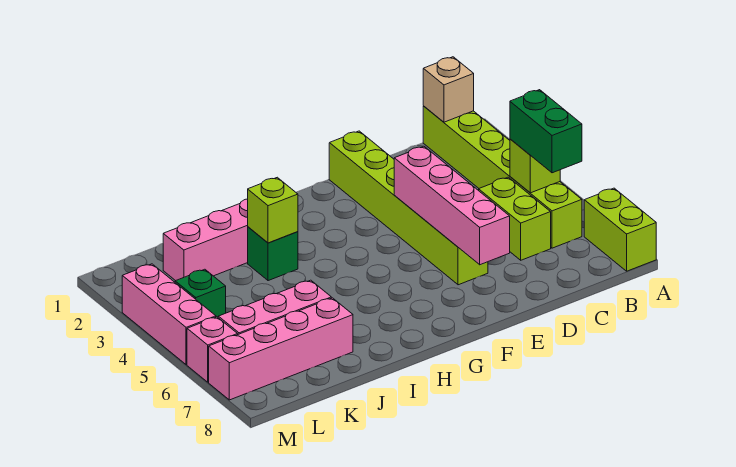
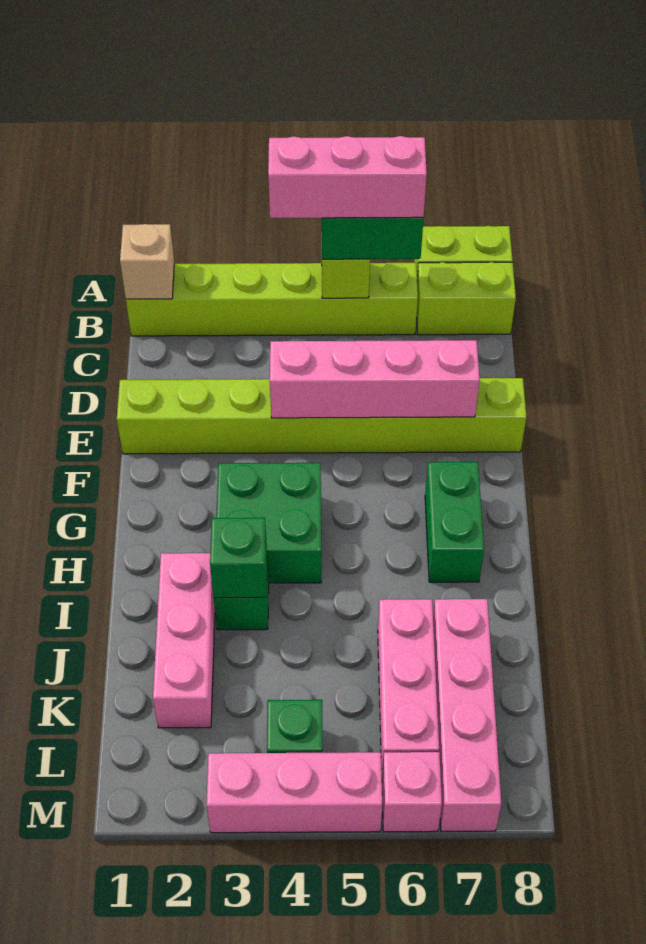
none -> pink 1x3 brick [268,136,427,218]
lime 1x2 brick [479,177,551,260] -> lime 1x2 brick moved to [417,262,516,335]
lime 1x6 brick [329,131,488,285] -> lime 1x8 brick [117,378,526,454]
none -> green 2x2 brick [216,463,321,583]
none -> green 1x2 brick [425,462,484,582]
lime 1x1 brick [248,177,298,243] -> green 1x1 brick [210,518,267,598]

